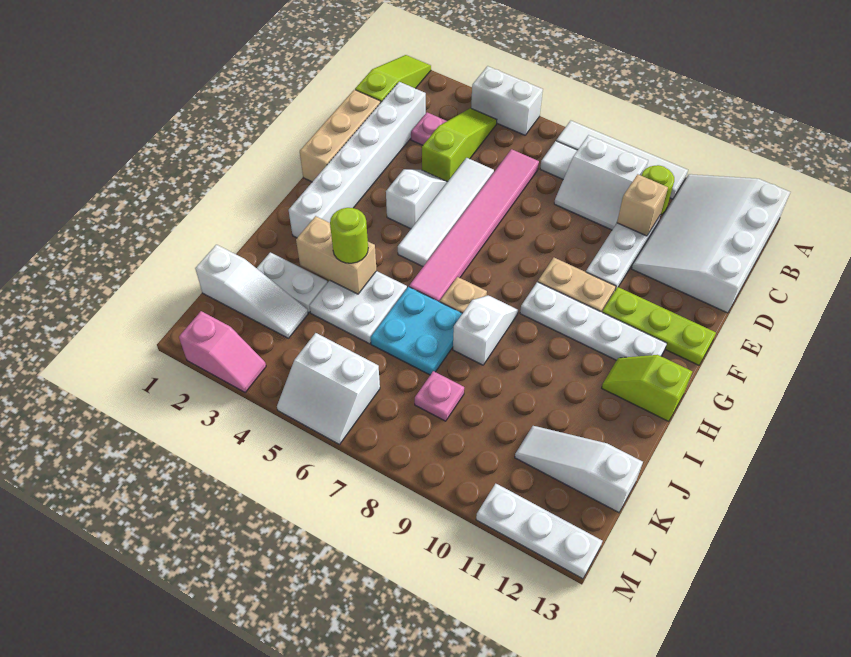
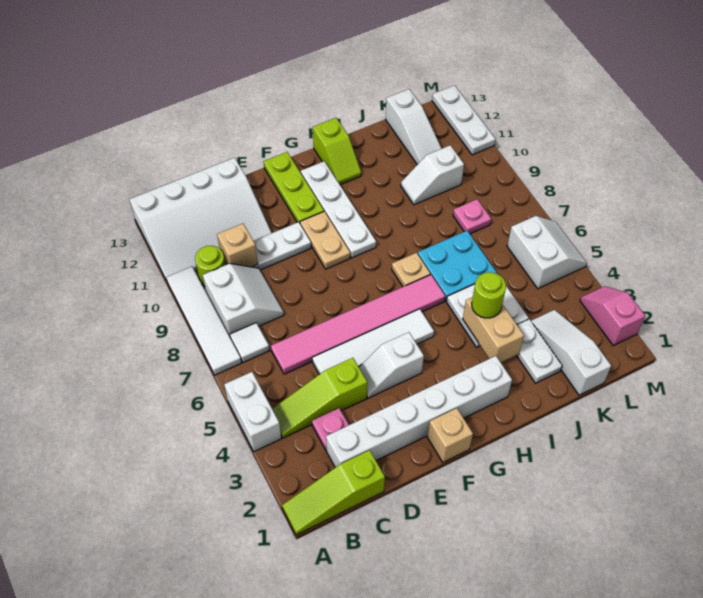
tan 1x3 brick [300,90,381,182] -> tan 1x1 brick [427,408,473,462]
white 1x2 slope [453,295,518,365] -> white 1x2 slope moved to [401,145,464,205]

